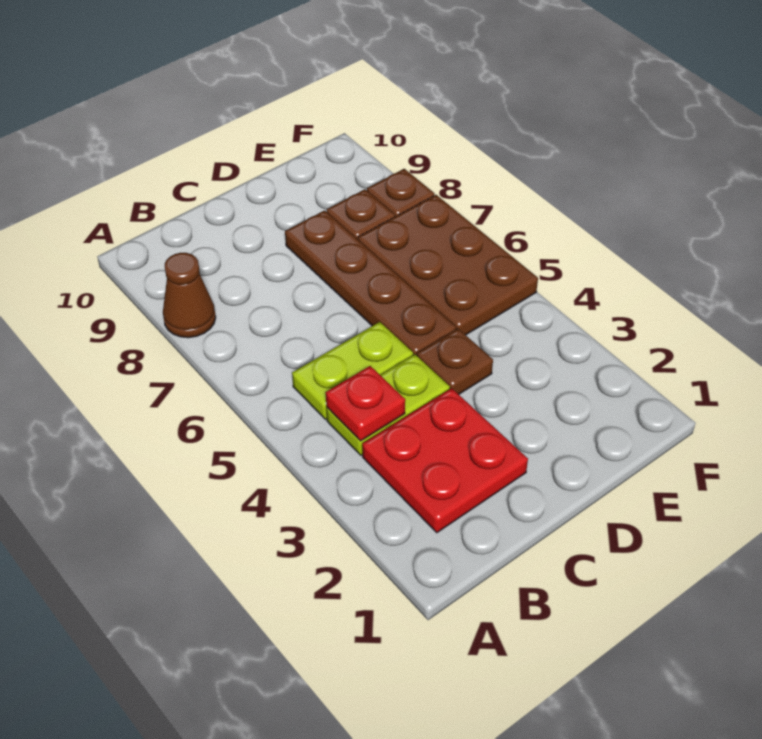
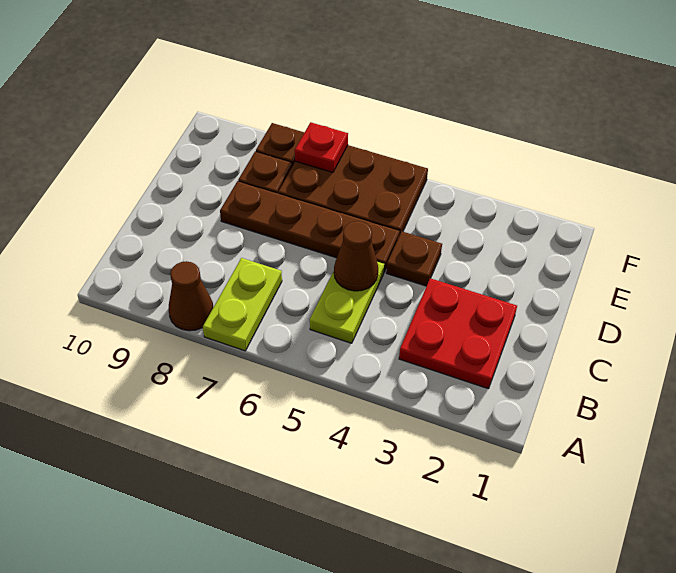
lime 1x2 plate [326,354,450,455] -> lime 1x2 plate moved to [203,258,282,351]
red 1x1 plate [326,366,405,441] -> red 1x1 plate moved to [295,122,348,172]
none -> brown 1x1 cone [334,221,378,291]

